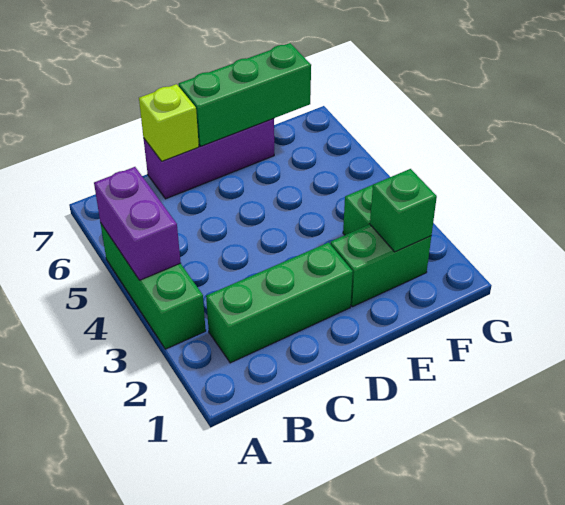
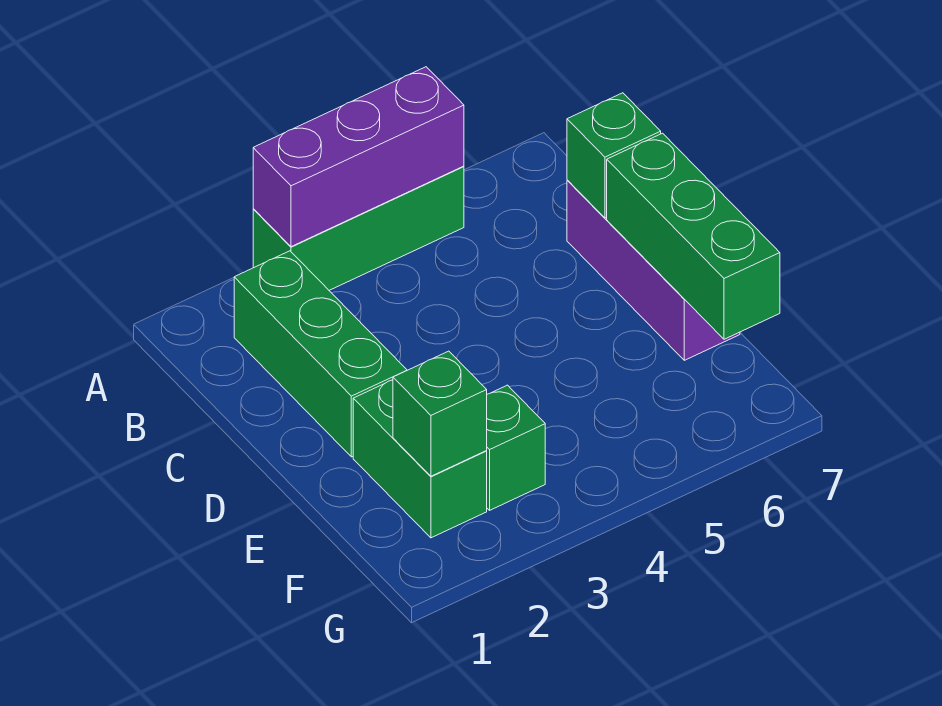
purple 1x2 brick [94,167,181,280] -> purple 1x3 brick [253,67,464,247]
lime 1x1 brick [139,84,199,161] -> green 1x1 brick [567,93,661,218]

